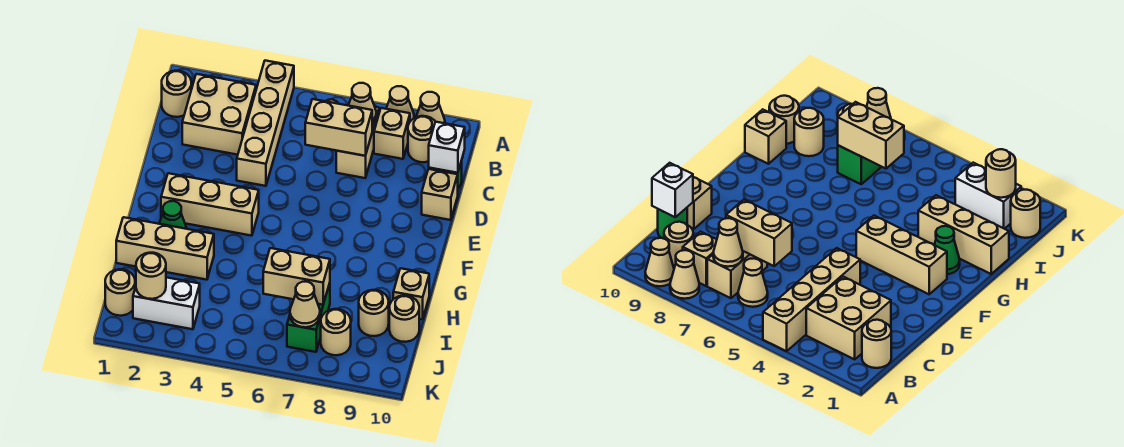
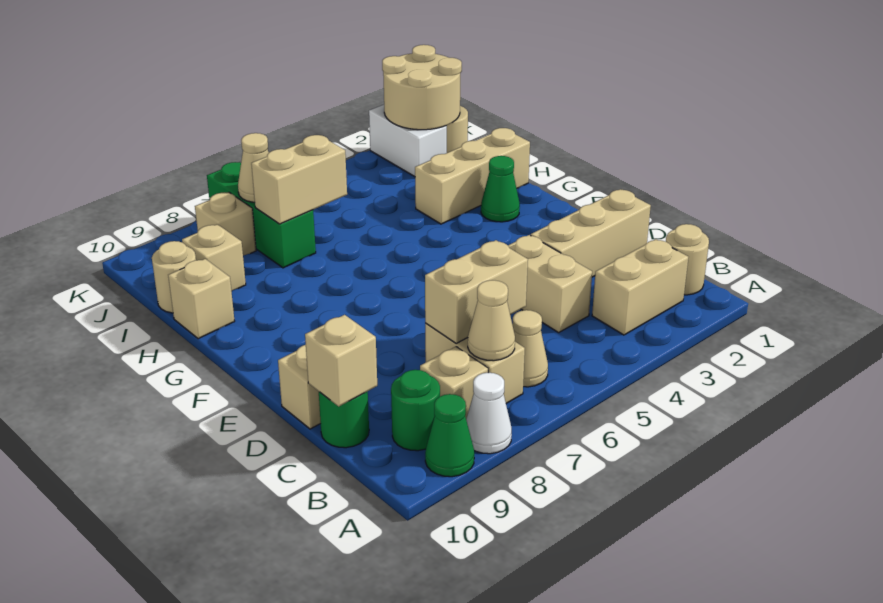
tan 1x4 brick [237,61,294,186] -> tan 1x2 brick [508,235,592,333]
tan 1x1 cone [386,86,414,121] -> white 1x1 cone [466,373,512,454]
tan 1x1 cone [416,92,445,123] -> green 1x1 cone [425,394,474,477]
tan 2x2 brick [182,74,256,155] -> tan 1x2 brick [592,239,688,335]
tan 1x1 round brick [408,116,435,162] -> green 1x1 round brick [391,370,440,451]
white 1x1 brick [429,122,465,173] -> tan 1x1 brick [305,315,377,406]
tan 1x3 brick [161,173,259,236] -> tan 1x3 brick moved to [531,189,651,277]
green 1x2 brick [287,283,330,352] -> green 1x3 brick [207,162,316,268]
tan 1x1 round brick [359,290,389,336] -> tan 1x1 brick [182,224,246,291]
white 1x2 brick [133,277,200,329] -> white 1x2 brick turned to [369,105,447,177]
tan 1x1 round brick [136,253,166,299] -> tan 2x2 round brick [382,45,462,130]
tan 1x1 round brick [321,309,351,355] -> tan 1x1 brick [195,192,256,256]

